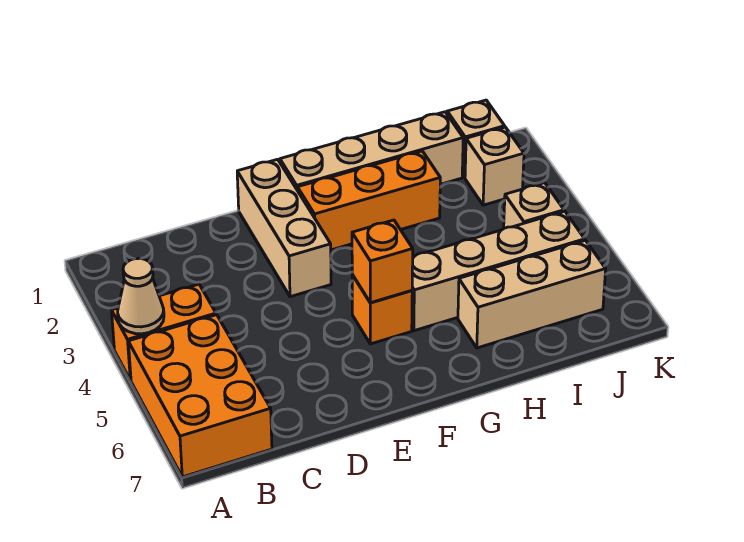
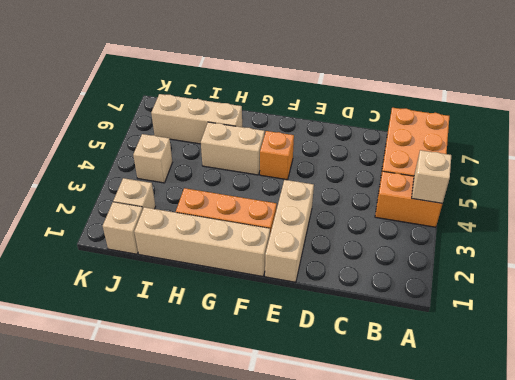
tan 1x1 cone [118,258,164,334] -> tan 1x1 brick [412,150,451,203]
orange 1x1 brick [352,220,413,303] -> none
tan 1x4 brick [412,211,585,331] -> tan 1x2 brick [201,122,265,175]

